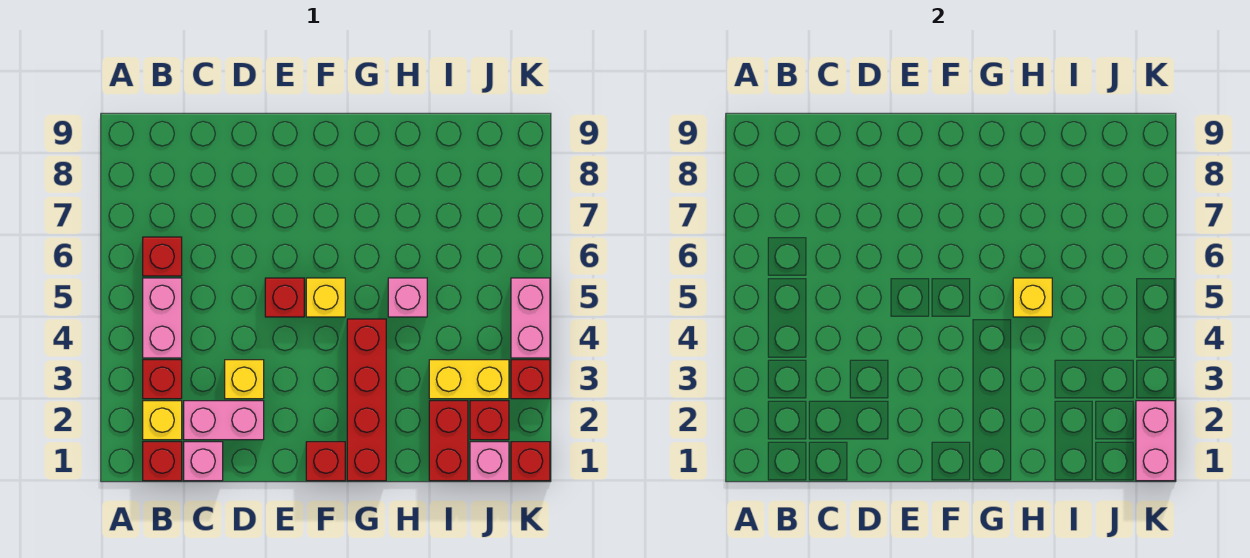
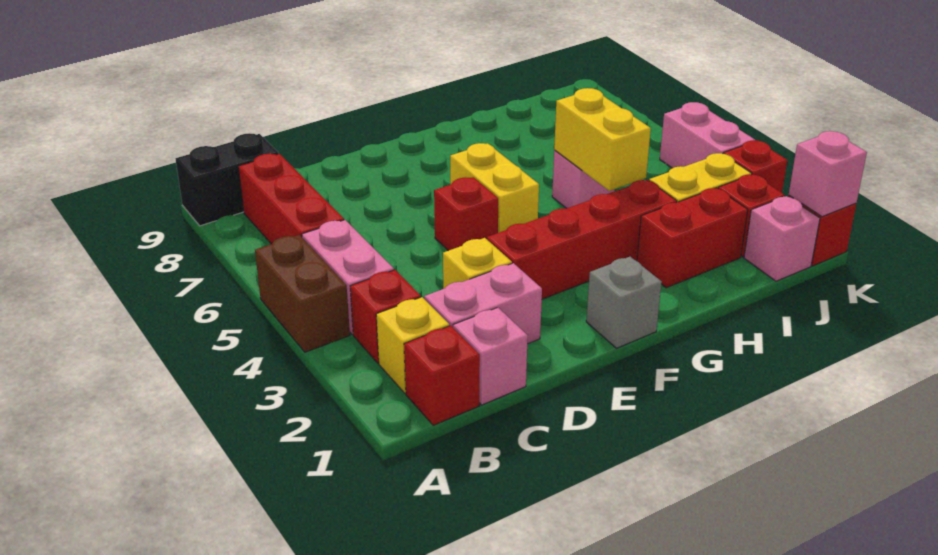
none -> brown 1x2 brick [255,235,350,352]
none -> black 1x2 brick [176,133,279,226]
red 1x1 brick [143,237,182,276] -> red 1x3 brick [238,154,344,244]
red 1x1 brick [306,442,345,481] -> grey 1x1 brick [586,257,662,348]
yellow 1x1 brick [306,278,345,317] -> yellow 1x2 brick [450,143,539,233]
red 1x4 brick [347,319,386,481] -> red 1x4 brick turned to [487,180,677,299]
yellow 1x1 brick [1013,278,1052,317] -> yellow 1x2 brick [554,88,651,191]
red 1x2 brick [429,401,468,481] -> red 1x2 brick turned to [637,188,748,288]
pink 1x2 brick [1136,401,1175,481] -> pink 1x1 brick [789,131,867,217]

